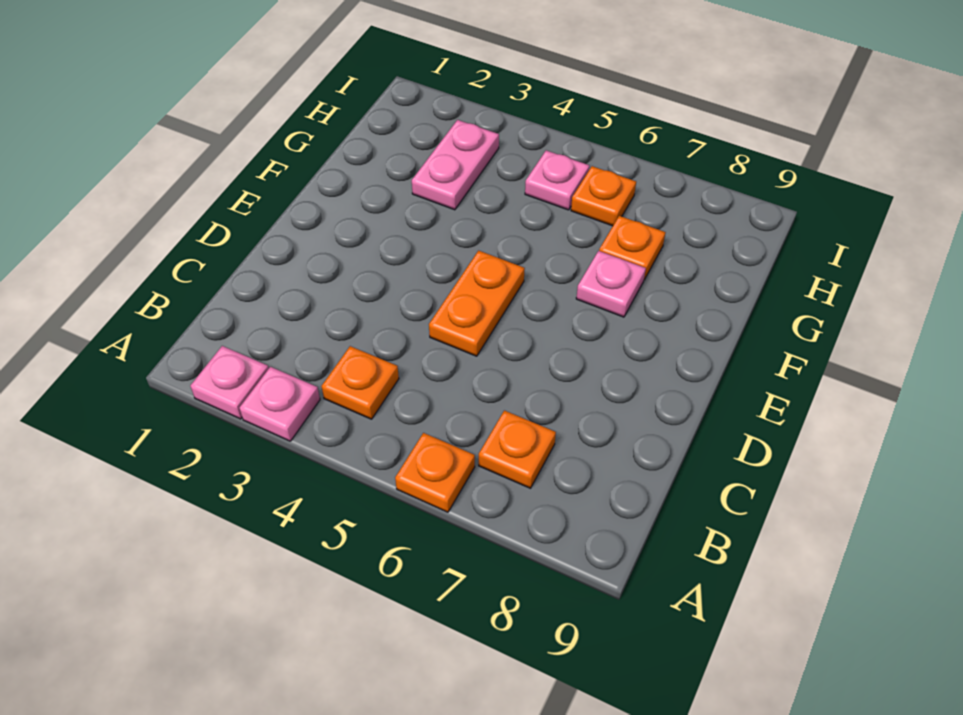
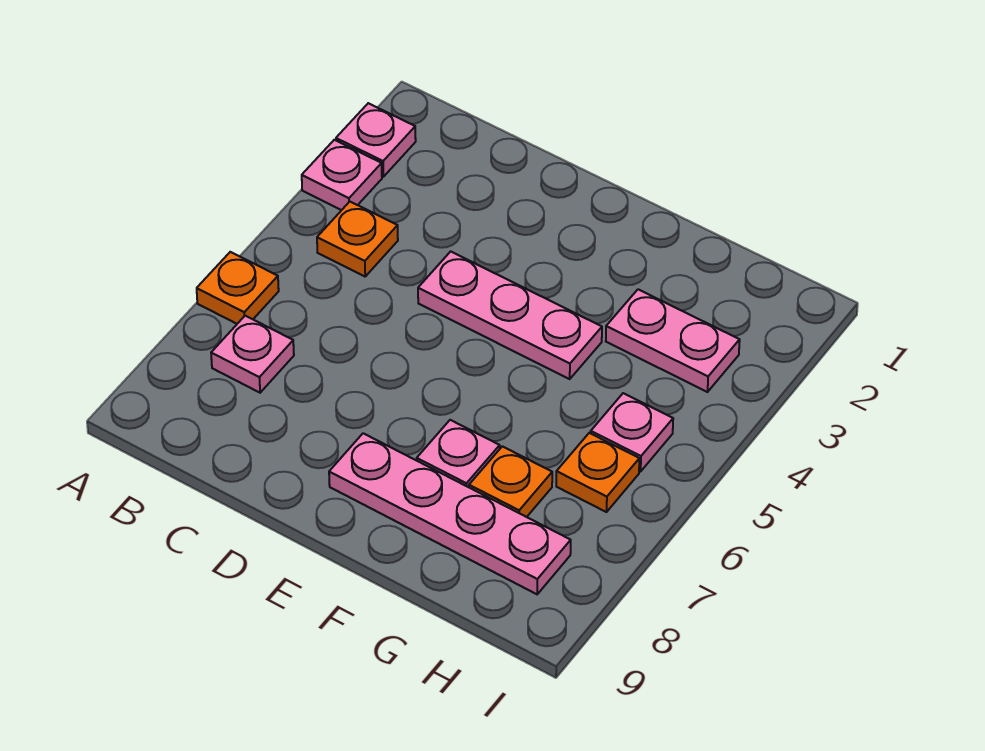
orange 1x1 plate [479,410,556,488] -> pink 1x1 plate [211,316,294,393]
none -> pink 1x3 plate [418,251,602,379]
orange 1x2 plate [429,251,525,356] -> none
none -> pink 1x4 plate [329,433,571,594]

